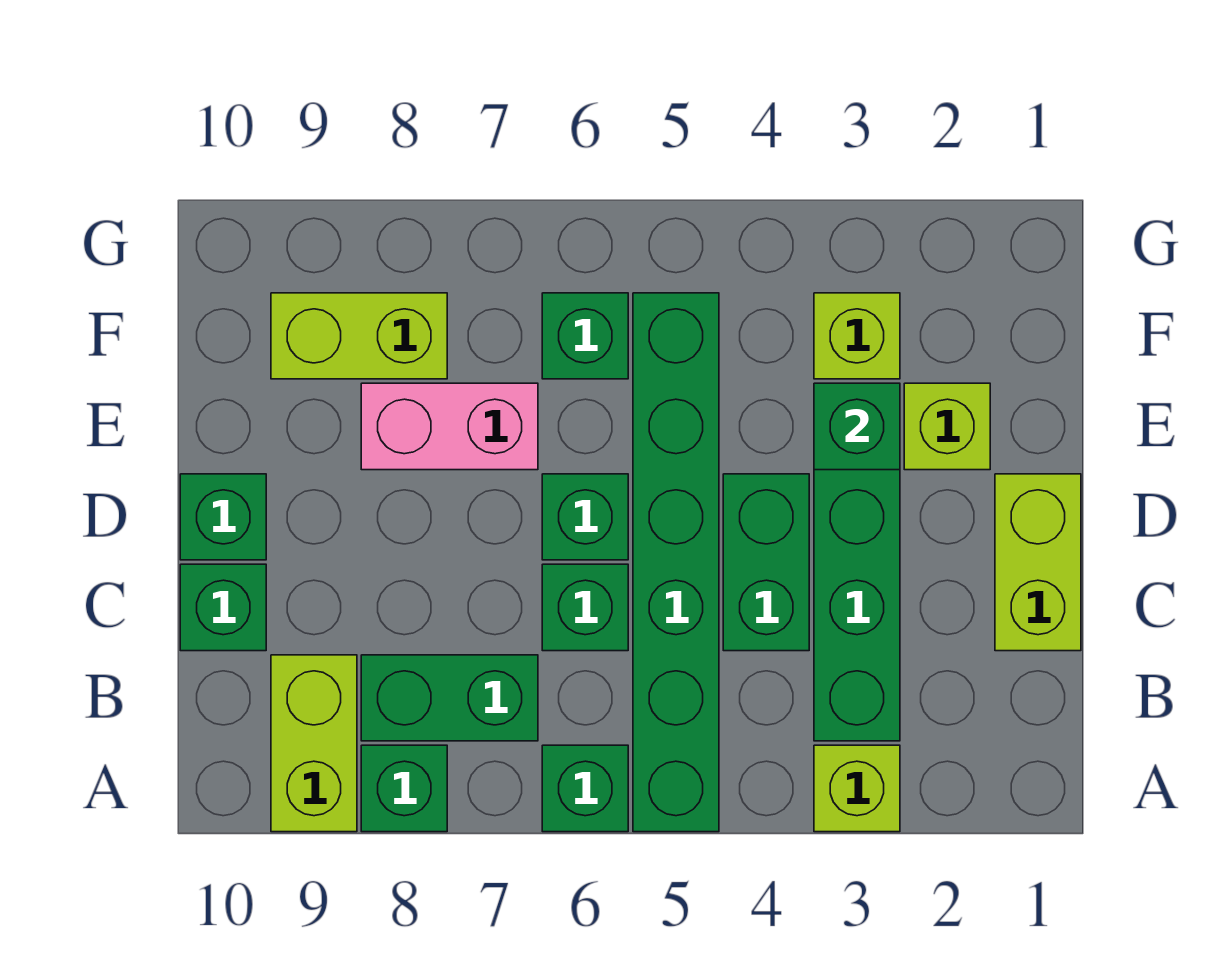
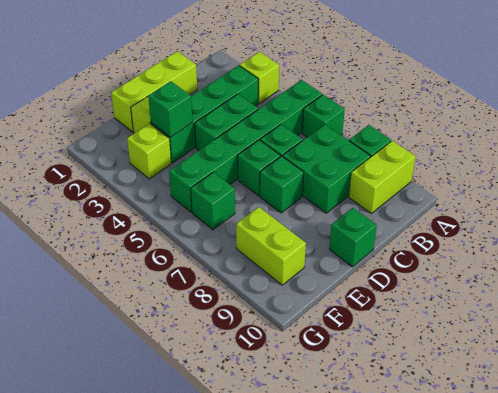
green 1x2 brick [361,655,538,741] -> green 2x2 brick [283,125,371,213]
lime 1x2 brick [995,474,1081,651] -> lime 1x3 brick [111,51,197,132]
green 1x1 brick [180,564,266,651] -> green 1x1 brick moved to [260,156,304,213]
pink 1x2 brick [361,383,538,470] -> none

